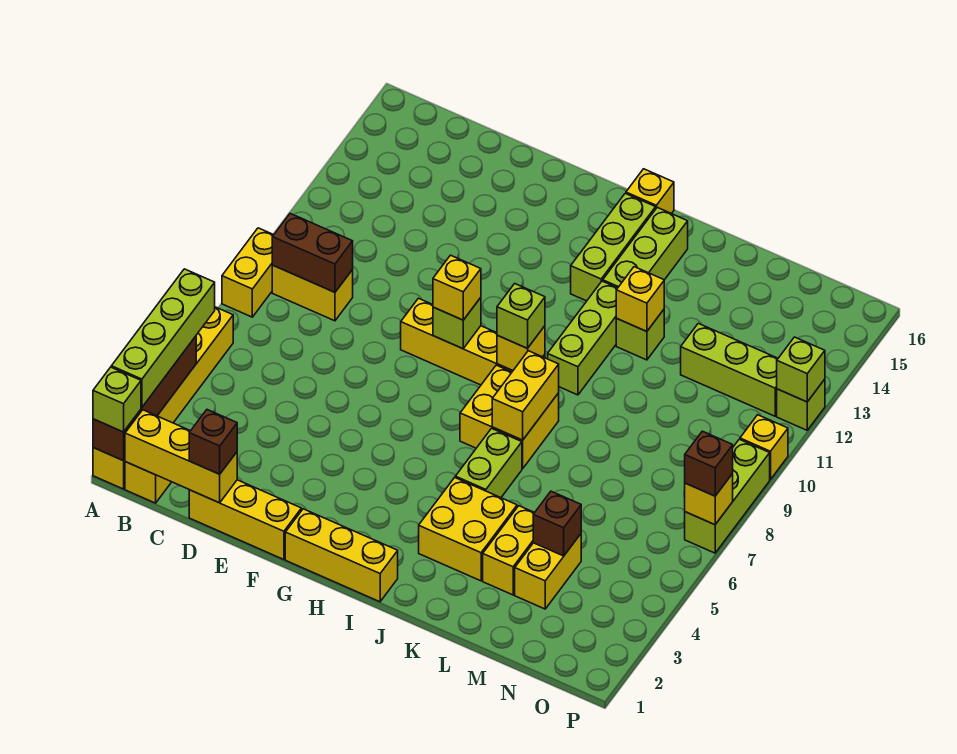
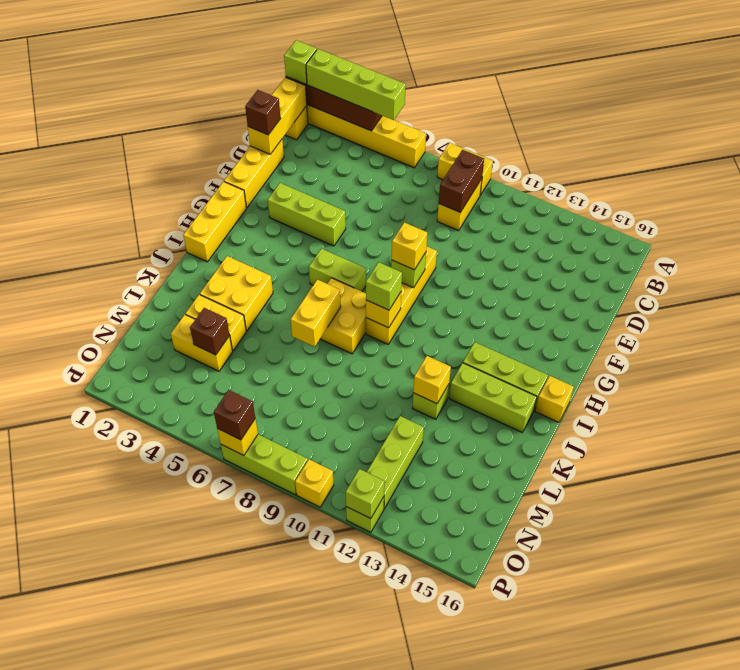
lime 1x2 brick [455,428,522,498] -> lime 1x2 brick moved to [309,249,366,291]
yellow 1x2 brick [492,351,559,440] -> yellow 1x2 brick turned to [291,279,341,347]
lime 1x3 brick [548,281,617,395] -> lime 1x3 brick moved to [268,183,346,246]

